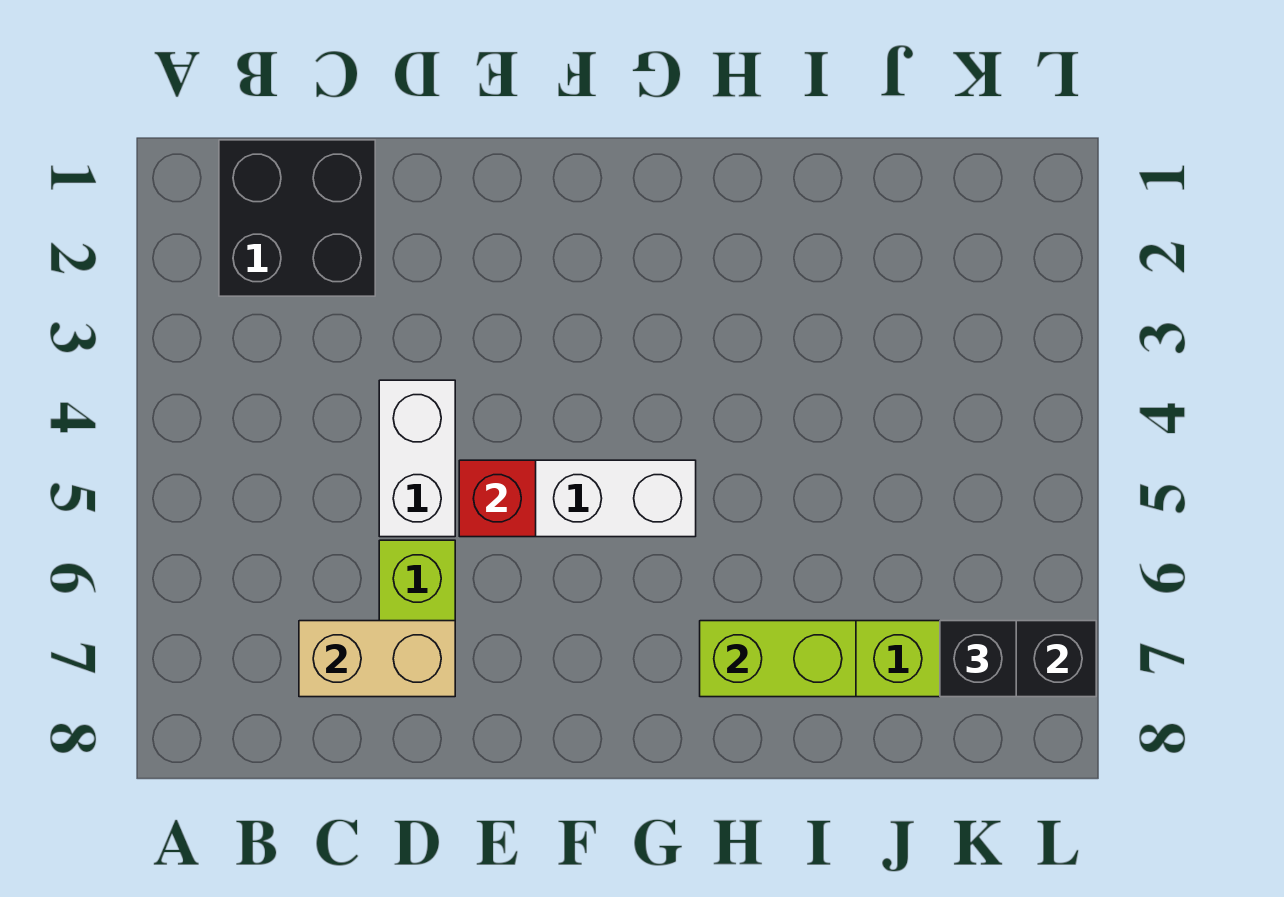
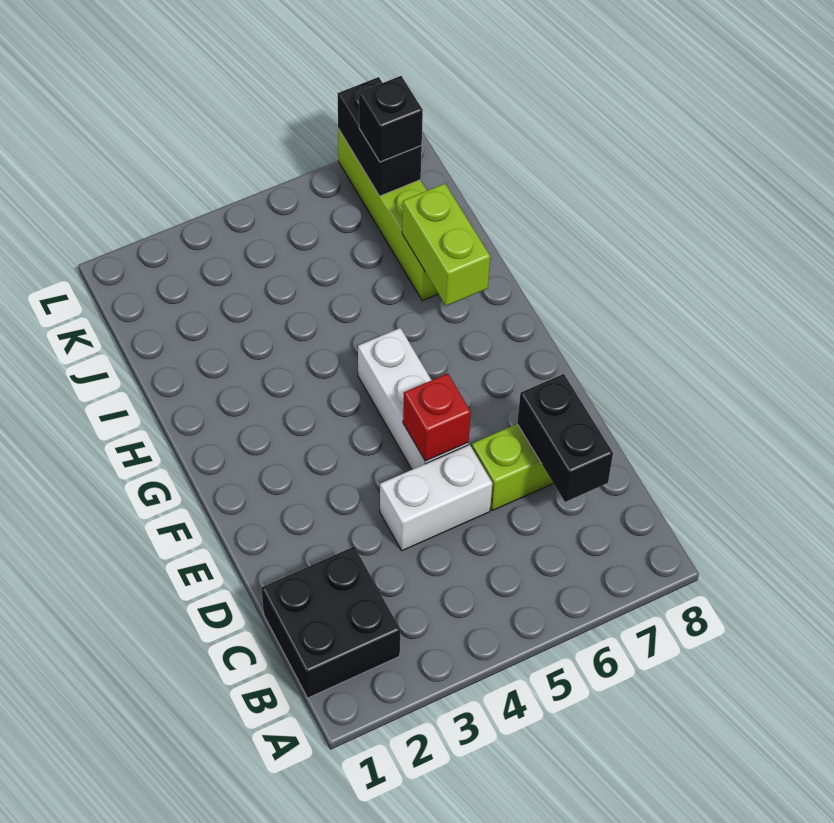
tan 1x2 brick [299,621,455,697] -> black 1x2 brick [517,374,613,502]

